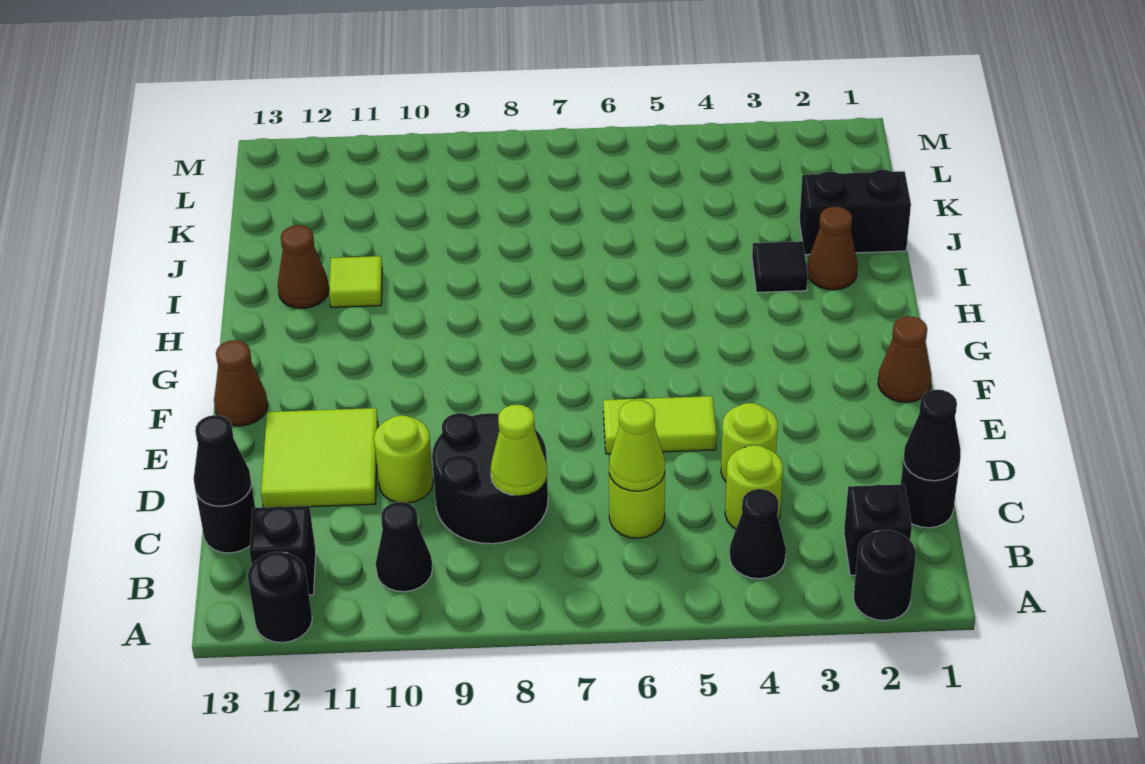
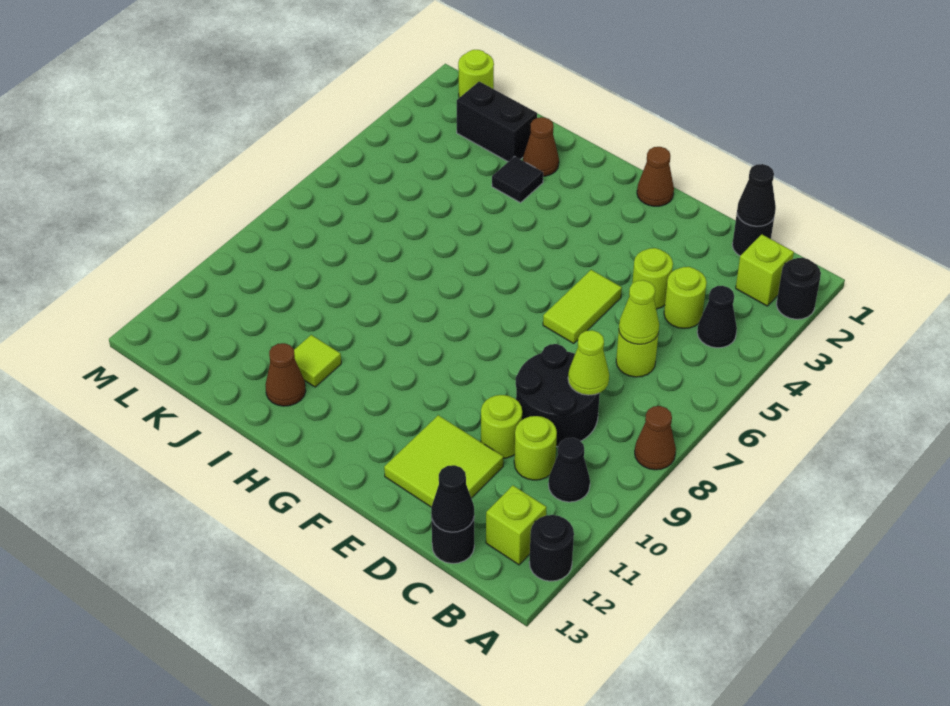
black 1x1 brick [844,484,912,575] -> lime 1x1 brick [736,234,794,306]
black 1x1 brick [249,506,316,595] -> lime 1x1 brick [486,485,547,565]
none -> lime 1x1 round brick [514,416,557,480]
brown 1x1 cone [214,340,268,426] -> brown 1x1 cone moved to [635,406,676,470]
black 1x2 brick [799,170,911,255] -> black 1x2 brick turned to [457,82,537,162]
none -> lime 1x1 round brick [458,50,494,98]

